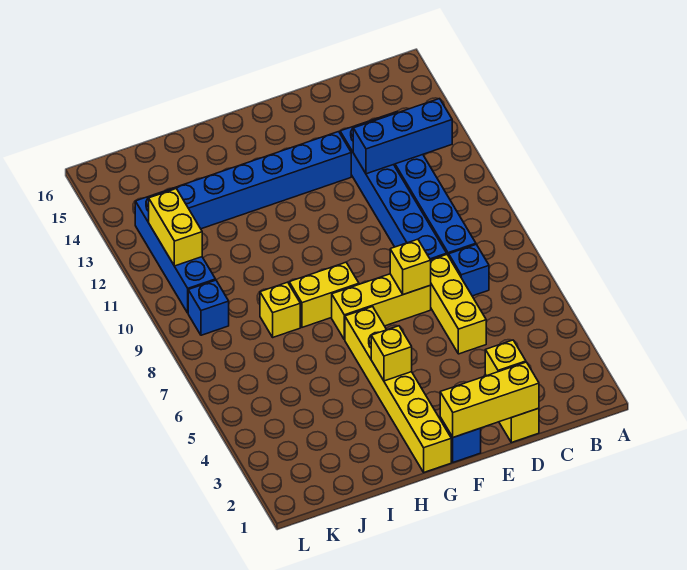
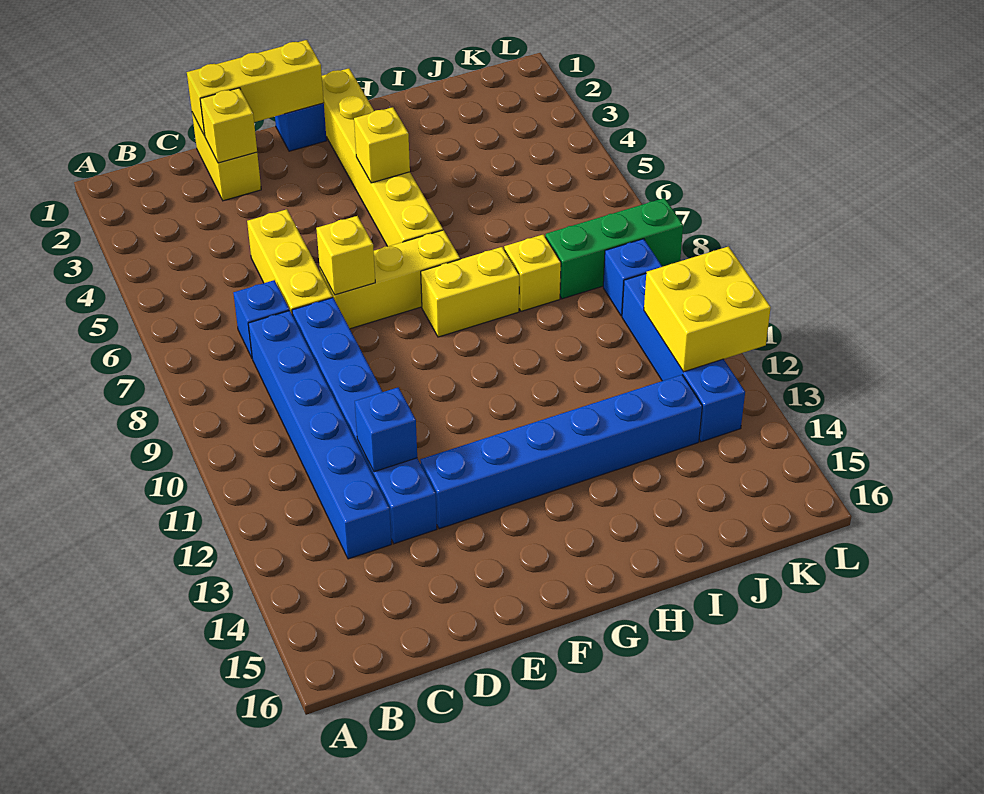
blue 1x3 brick [353,99,452,174] -> blue 1x1 brick [355,387,417,472]
none -> green 1x3 brick [545,198,683,299]
yellow 1x2 brick [149,189,202,266] -> yellow 2x2 brick [644,246,771,372]

